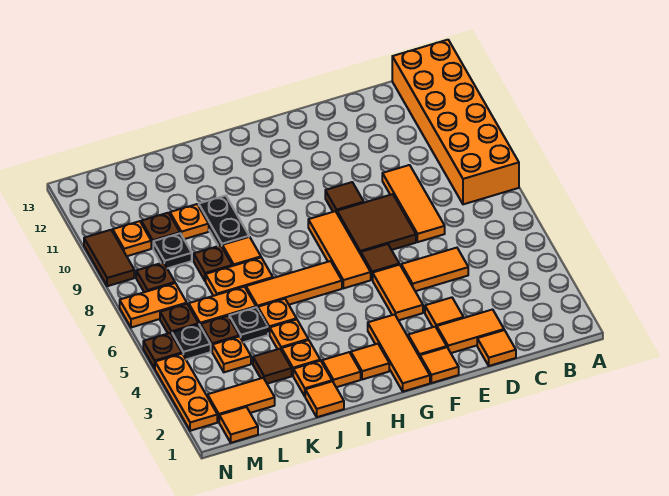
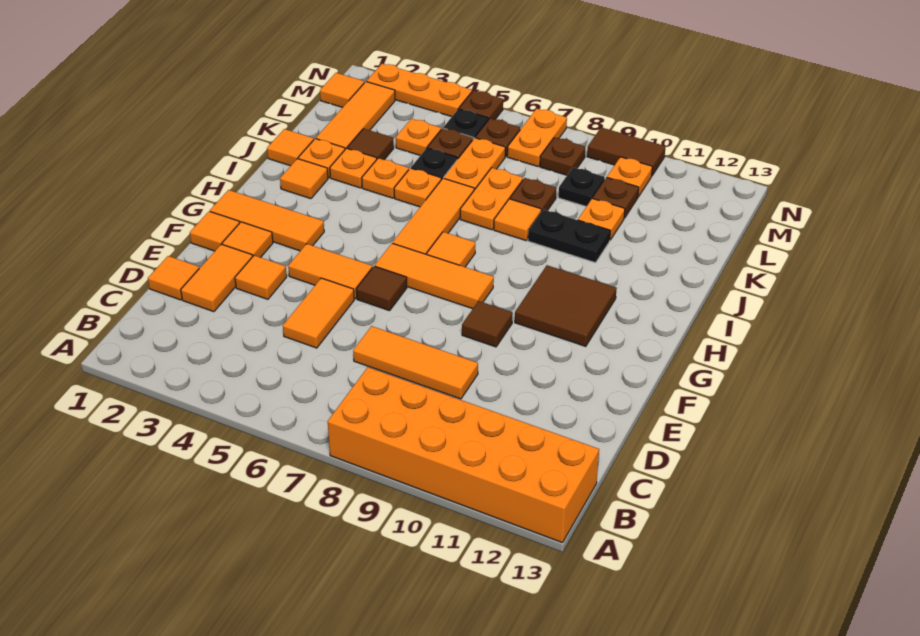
brown 2x2 tile [337,194,416,254] -> brown 2x2 tile moved to [515,265,617,346]
orange 1x1 tile [351,344,389,380] -> orange 1x1 tile moved to [427,232,475,267]
orange 1x2 tile [208,378,275,422] -> orange 1x3 tile [316,82,395,149]

